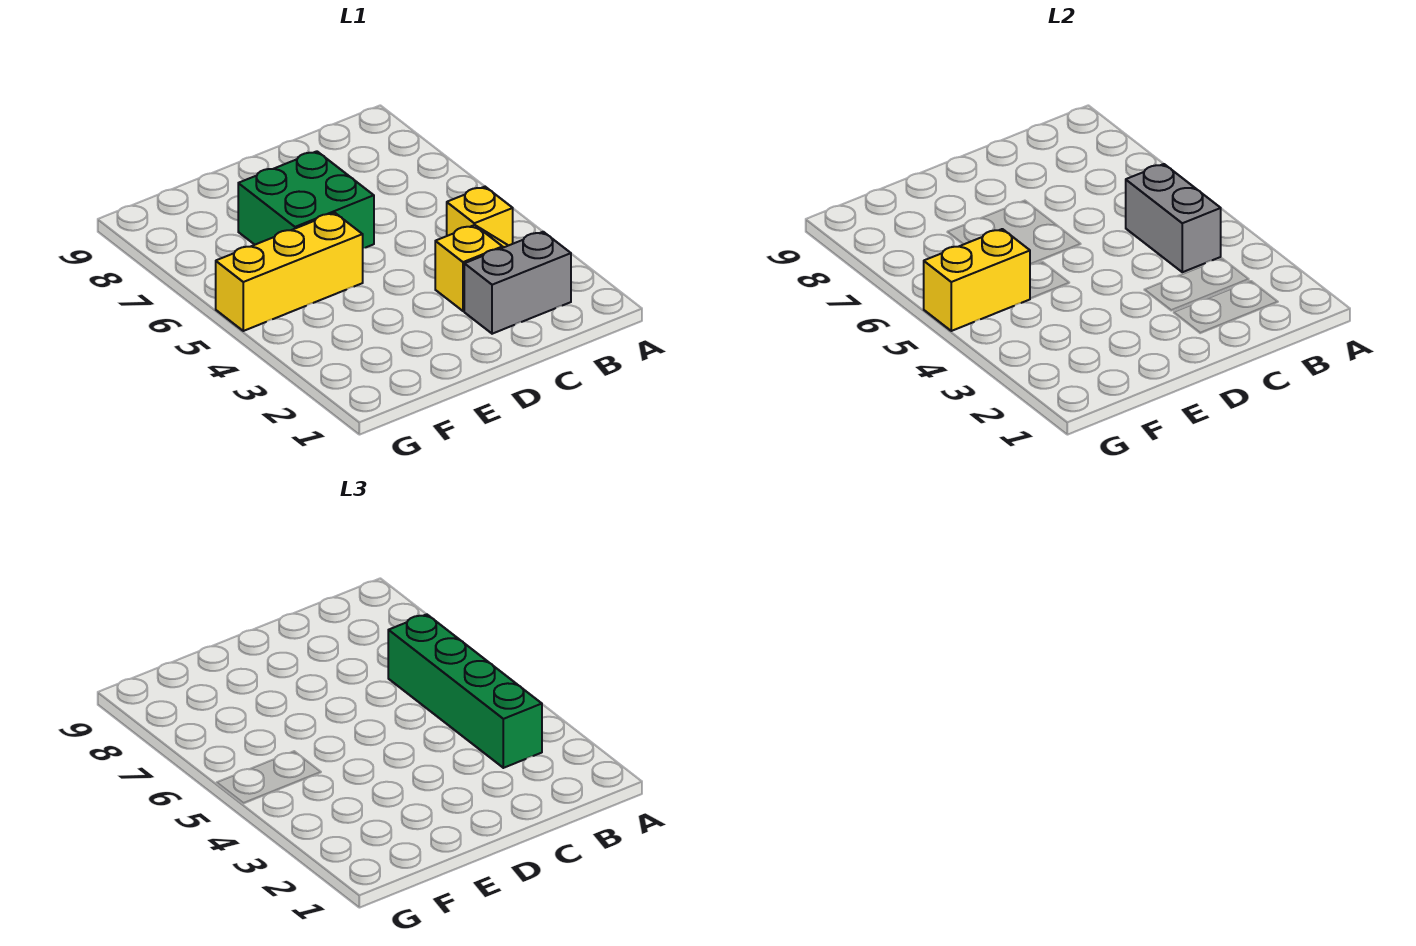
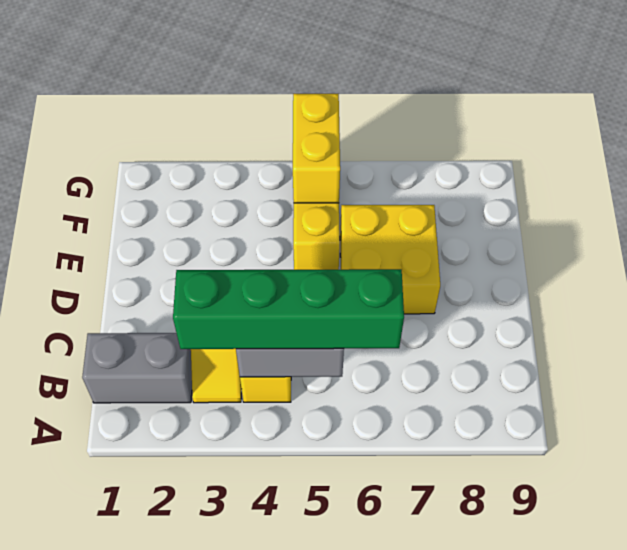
grey 1x2 brick [464,232,571,334] -> grey 1x2 brick turned to [82,333,192,403]
green 2x2 brick [238,151,374,248] -> yellow 2x2 brick [340,205,440,314]

